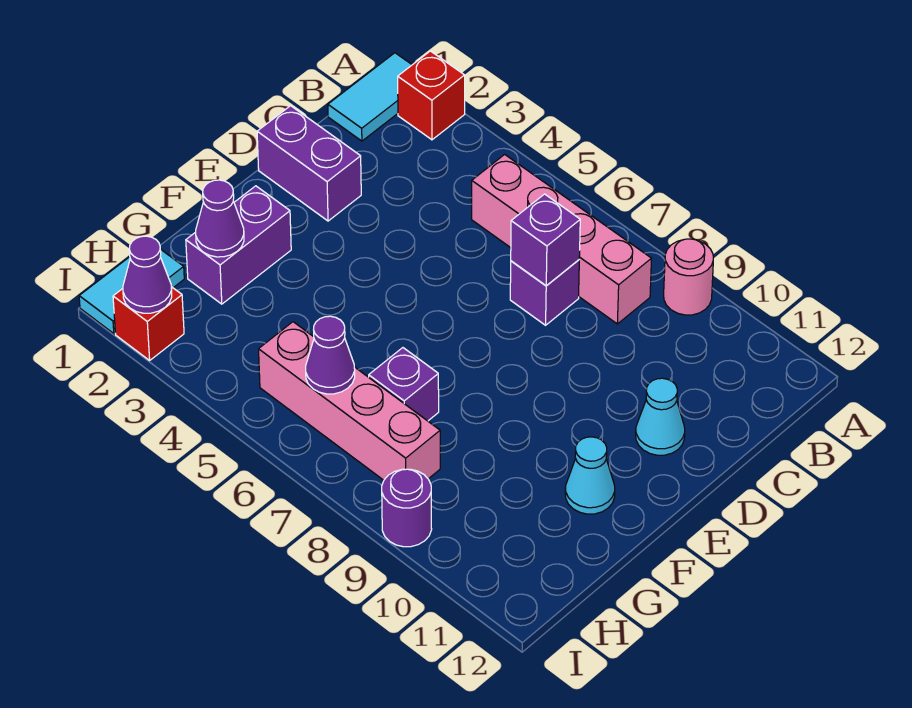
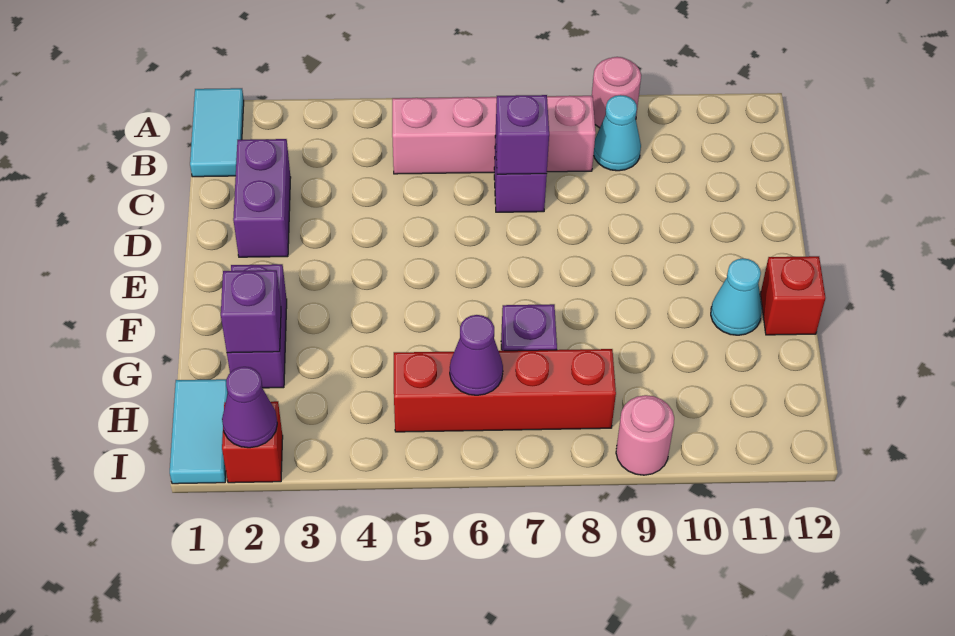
red 1x1 brick [398,51,465,140] -> red 1x1 brick moved to [760,256,825,335]
purple 1x2 brick [257,106,361,221] -> purple 1x2 brick turned to [233,139,291,257]
cyan 1x1 cone [636,378,685,455] -> cyan 1x1 cone moved to [594,95,641,171]
purple 1x1 cone [196,180,244,257] -> purple 1x1 brick [221,270,281,353]
pink 1x4 brick [259,322,440,480] -> red 1x4 brick [394,349,616,432]
purple 1x1 round brick [382,469,432,547] -> pink 1x1 round brick [616,395,674,475]

